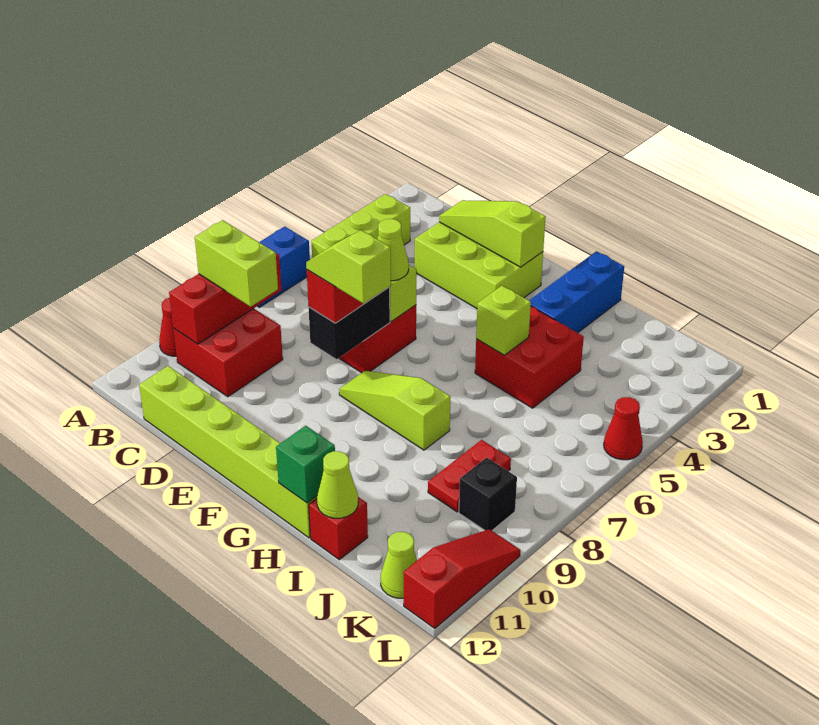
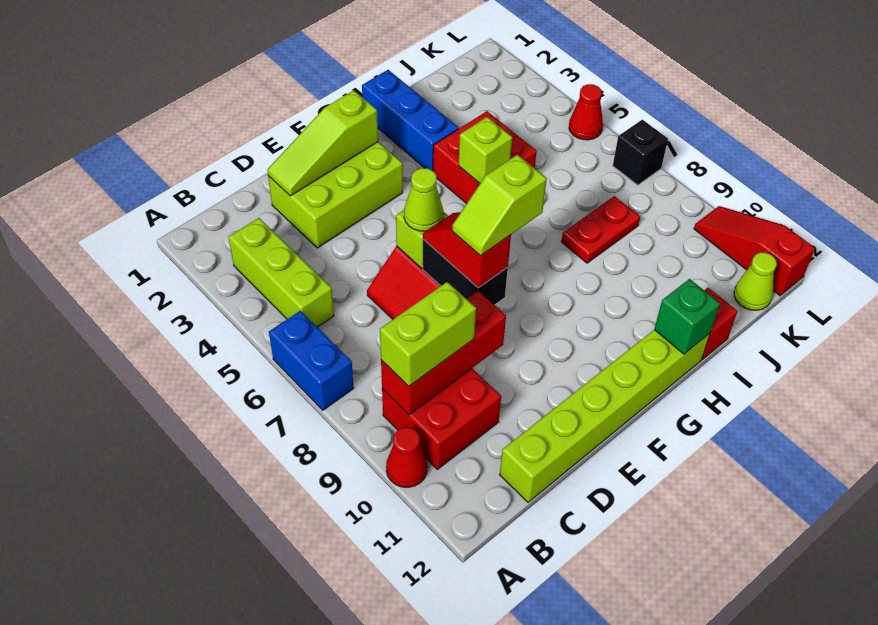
red 1x3 brick [169,253,281,344] -> red 1x3 brick turned to [381,291,506,415]
lime 1x3 slope [339,371,450,450] -> none
lime 1x1 cone [317,451,358,518] -> none
red 1x2 plate [428,440,511,512] -> red 1x2 plate turned to [561,196,640,263]
black 1x1 brick [459,458,517,531] -> black 1x1 brick moved to [613,120,668,185]

